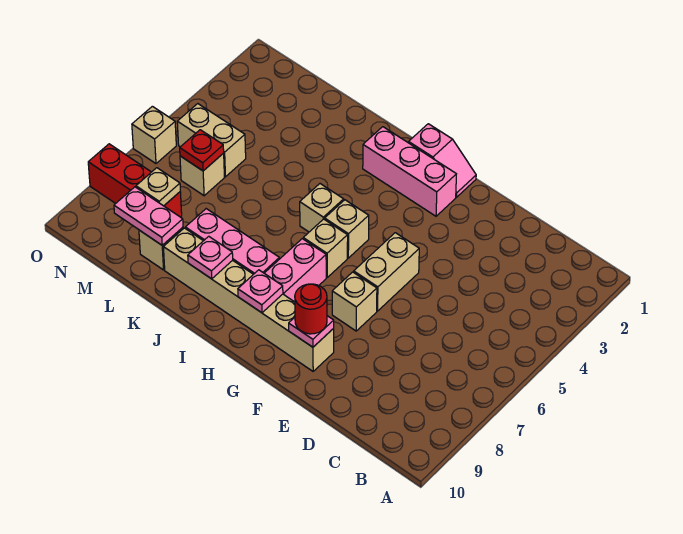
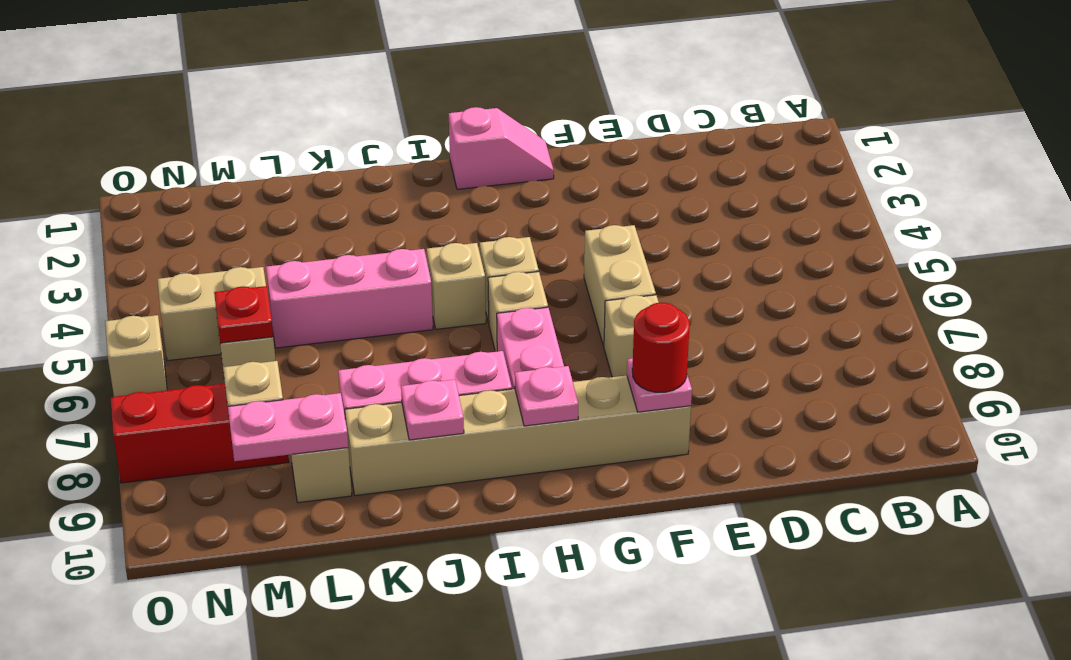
pink 1x3 brick [363,127,456,216] -> pink 1x3 brick moved to [266,249,433,348]

